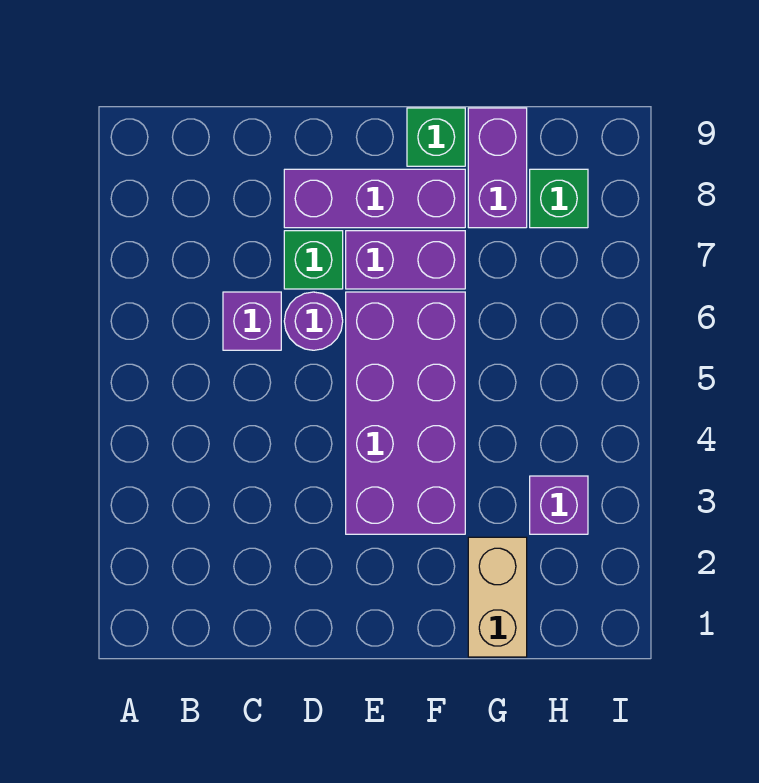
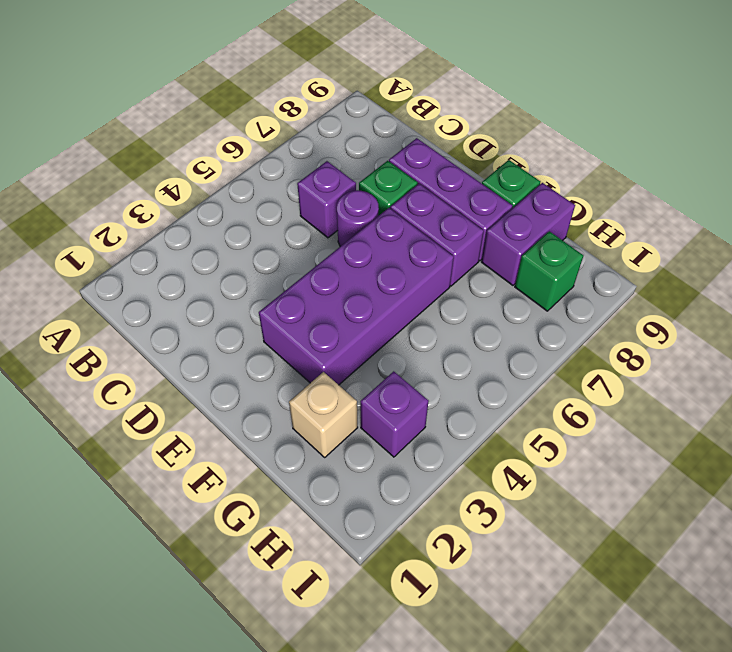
tan 1x2 brick [468,537,527,657] -> tan 1x1 brick [289,372,358,457]

